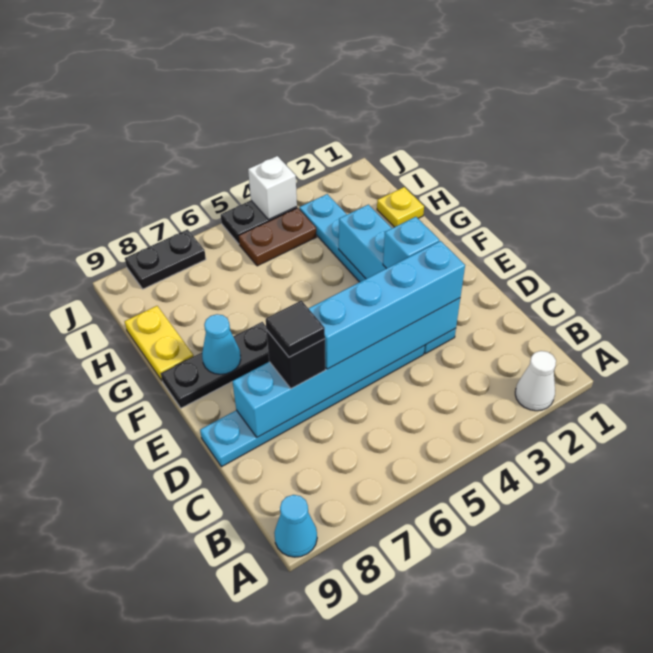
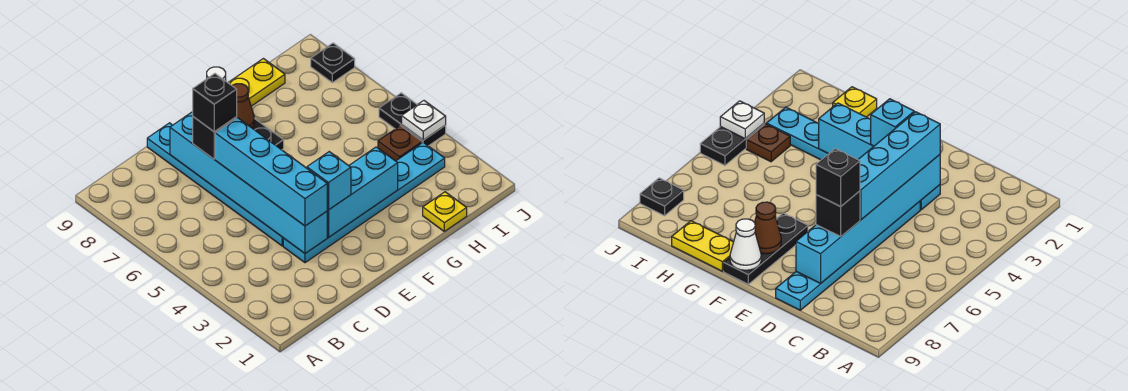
white 1x1 cone [515,351,556,411] -> white 1x1 cone moved to [730,219,761,270]
cyan 1x1 cone [274,495,317,557] -> none
black 1x1 tile [266,301,325,357] -> black 1x1 brick [193,74,237,132]
cyan 1x1 cone [202,314,241,374] -> brown 1x1 cone [232,84,254,128]
brown 1x2 plate [239,208,317,266] -> brown 1x1 plate [378,126,422,161]
white 1x1 brick [248,156,297,220] -> white 1x1 plate [402,101,446,140]
black 1x2 plate [125,229,206,289] -> black 1x1 plate [311,43,355,83]

